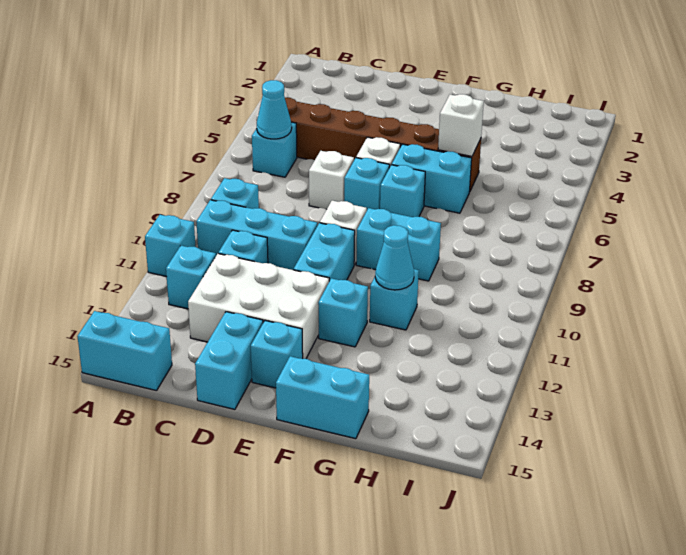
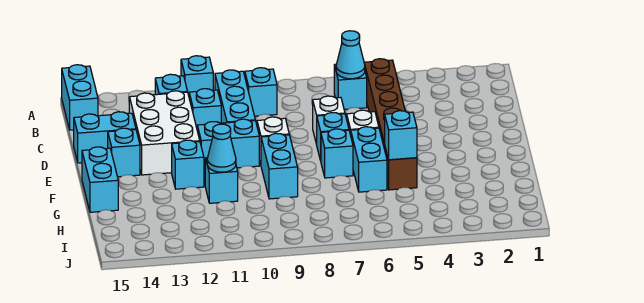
white 1x1 brick [438,94,484,156] -> cyan 1x1 brick [385,111,417,160]

